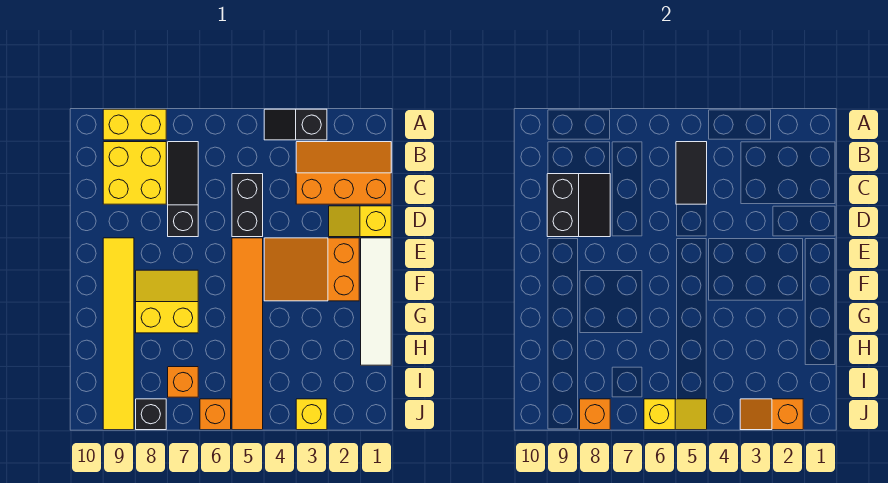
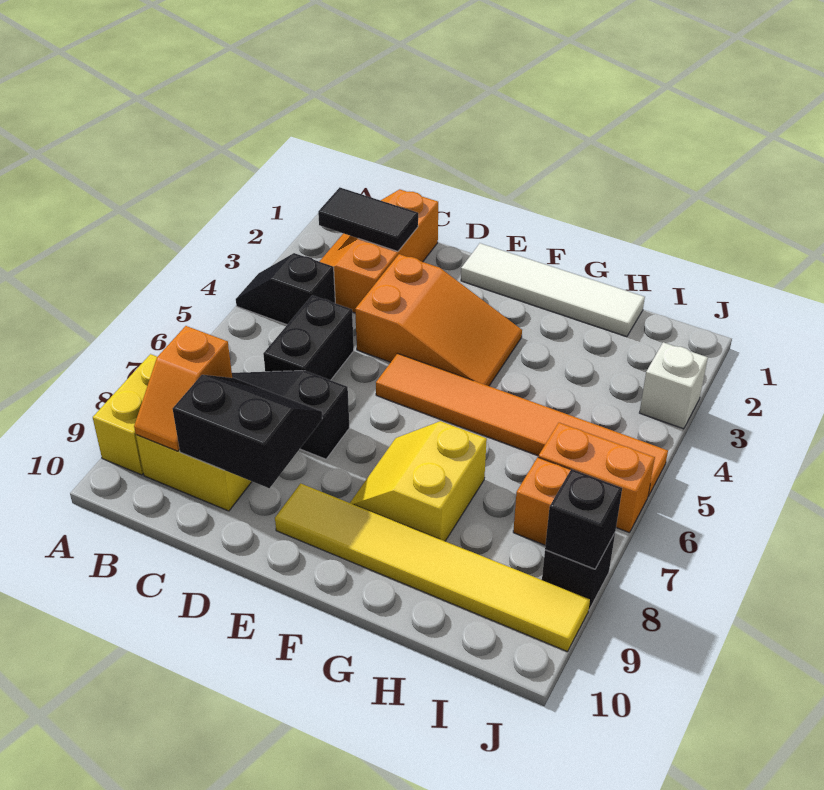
black 1x2 slope [264,109,327,140] -> black 1x2 slope turned to [236,253,335,325]
black 1x2 tile [676,142,707,204] -> black 1x2 tile moved to [318,187,418,251]
black 1x2 brick [232,174,263,237] -> black 1x2 brick turned to [263,295,354,380]
yellow 1x2 slope [329,206,391,237] -> none
orange 2x3 slope [264,238,359,301] -> orange 2x3 slope turned to [355,254,522,386]
orange 1x2 slope [740,399,803,430] -> orange 1x2 slope moved to [134,326,232,451]
yellow 1x1 brick [296,399,327,430] -> white 1x1 brick [640,342,708,429]
yellow 1x2 slope [644,399,707,430] -> none
orange 1x1 brick [200,399,231,430] -> orange 1x2 brick [538,423,655,533]
orange 1x1 brick [580,399,610,430] -> black 1x1 brick [545,469,622,569]

